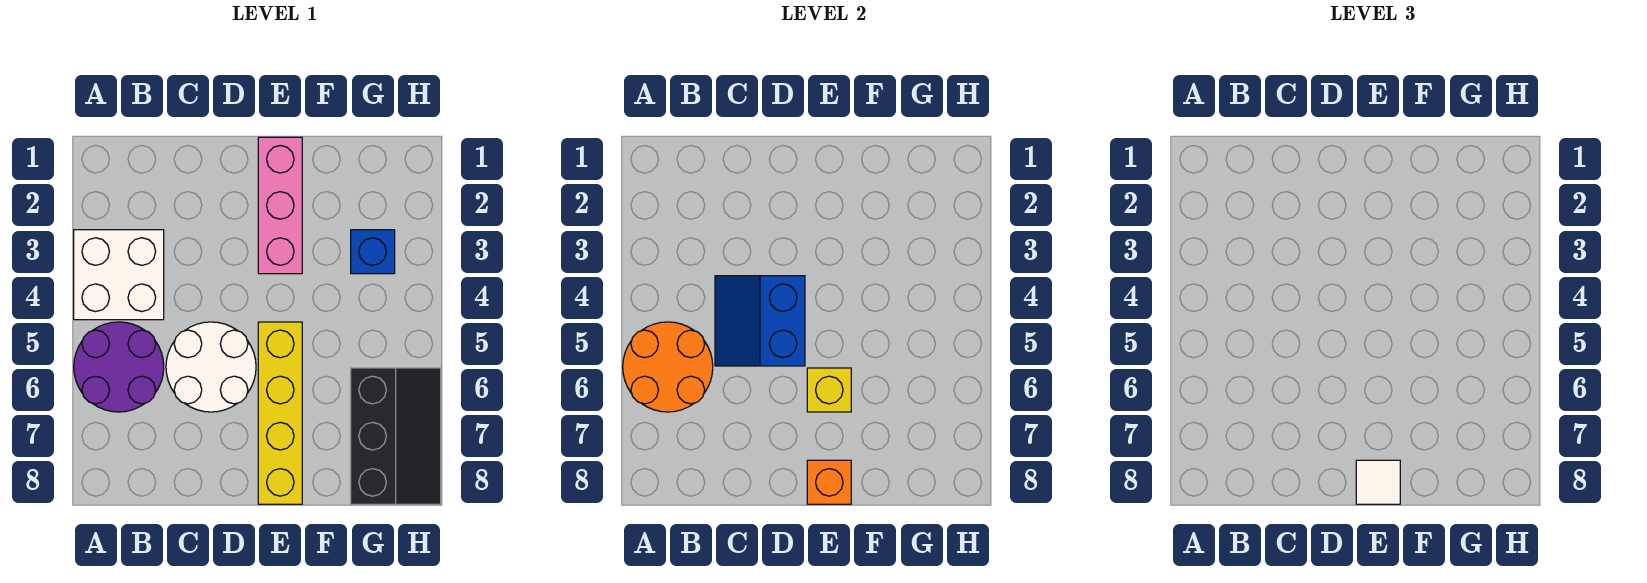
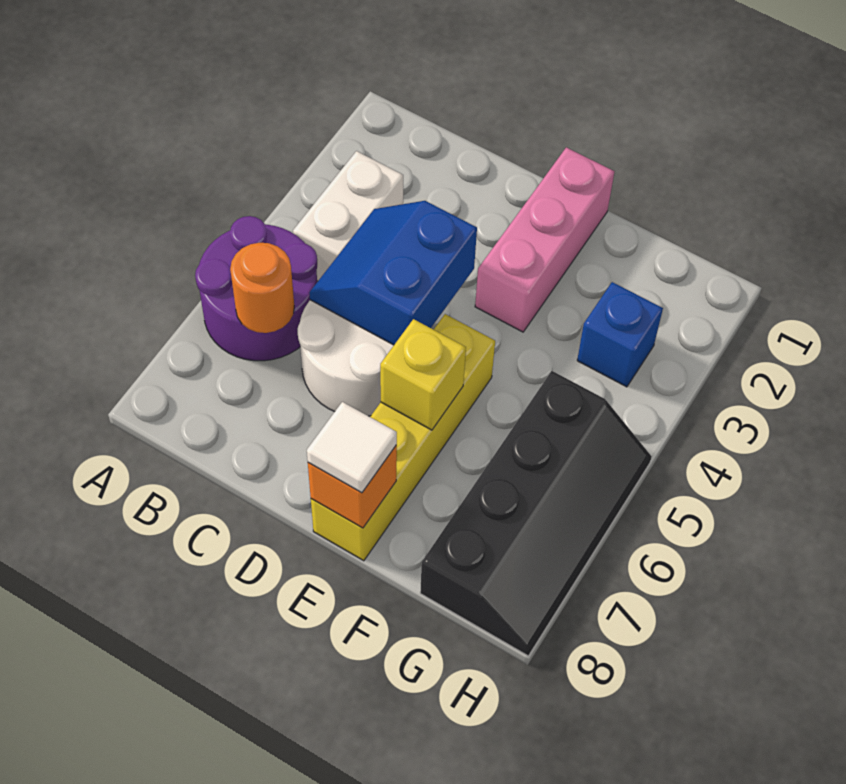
white 2x2 brick [74,230,164,320] -> white 1x2 brick [293,151,403,281]
orange 2x2 round brick [623,322,713,412] -> orange 1x1 round brick [230,243,294,333]
black 2x3 slope [351,368,441,504] -> black 2x4 slope [420,371,652,656]

